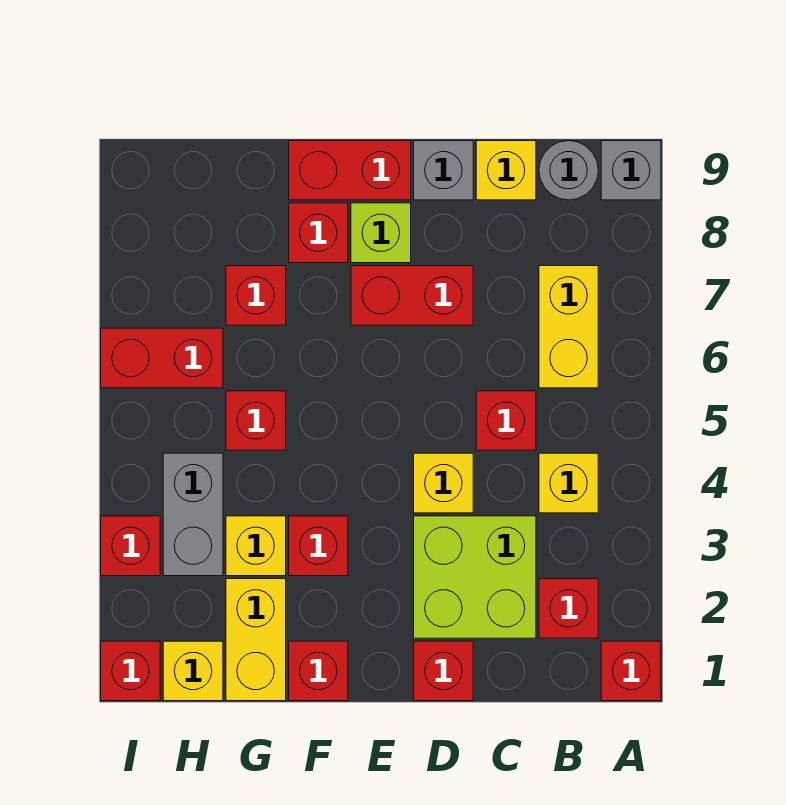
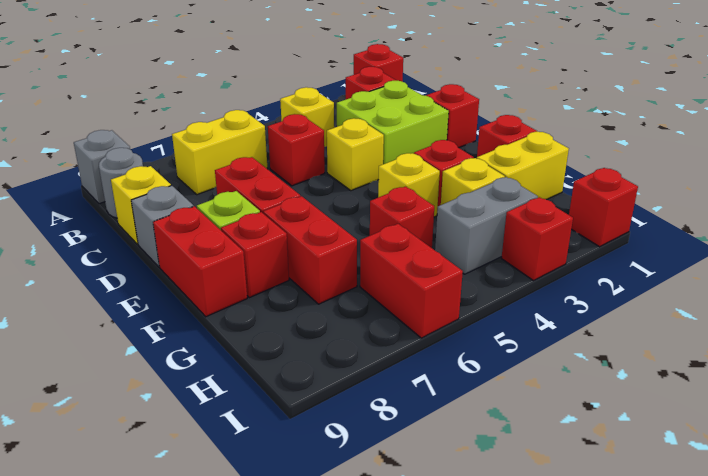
red 1x1 brick [226,266,286,325] -> red 1x2 brick [263,196,357,304]
yellow 1x1 brick [163,641,223,701] -> yellow 1x1 brick moved to [378,153,440,217]

